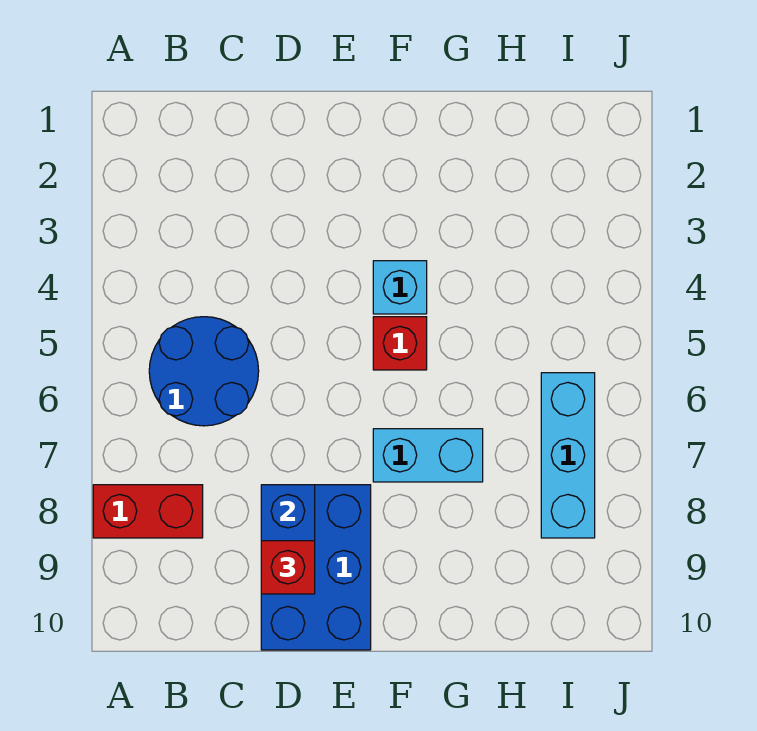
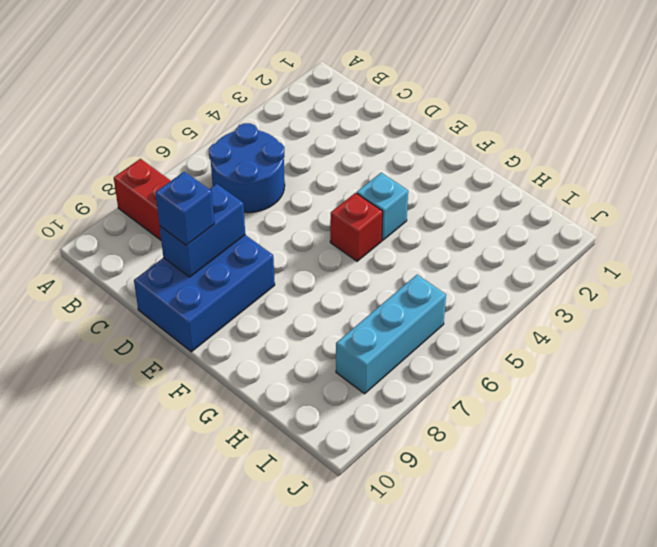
red 1x1 brick [261,541,315,594] -> blue 1x1 brick [155,172,214,245]
cyan 1x2 brick [373,429,483,482] -> none

